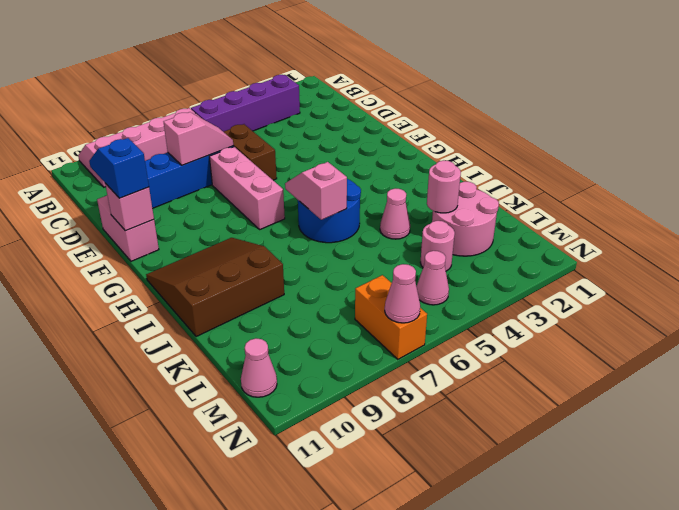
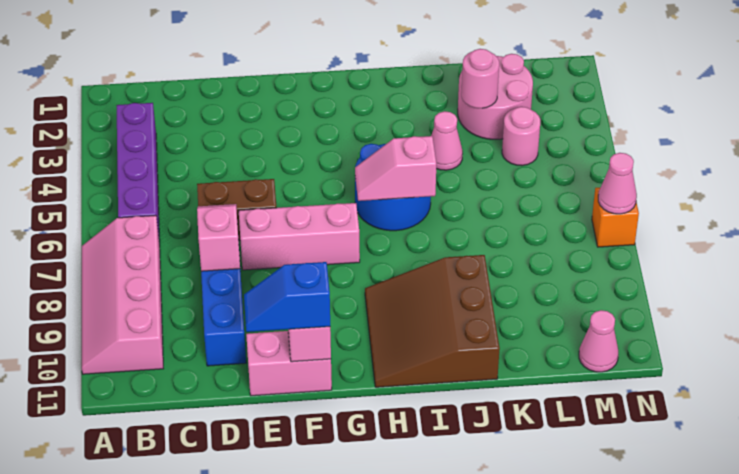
pink 1x1 cone [417,251,449,305] -> none
orange 1x2 brick [355,275,427,359] -> orange 1x1 brick [592,188,639,247]

